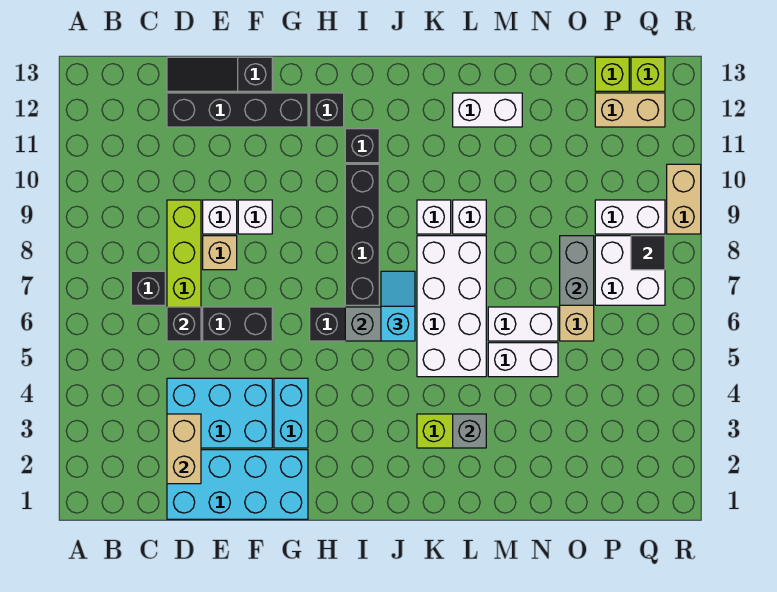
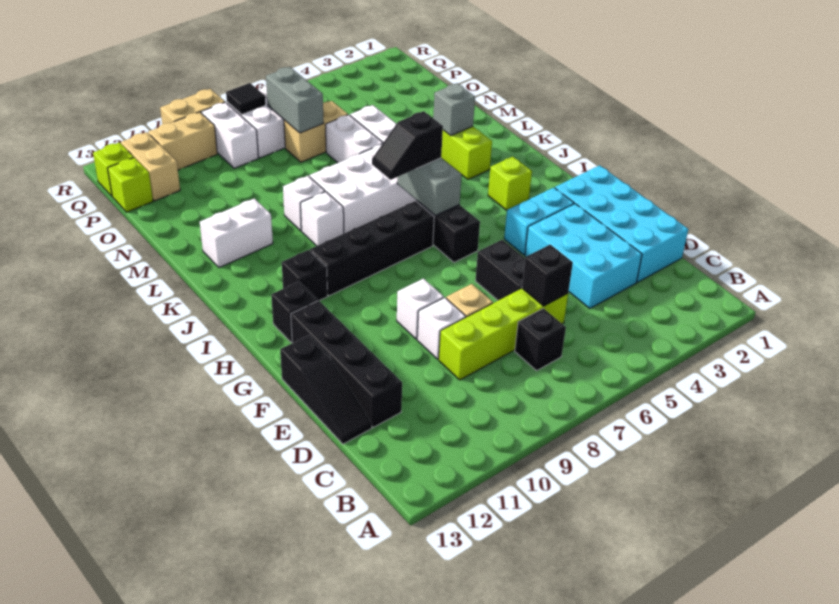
tan 1x2 brick [167,414,201,484] -> tan 1x2 brick moved to [148,112,217,170]
none -> lime 1x1 brick [488,157,532,210]
cyan 1x2 slope [381,271,415,341] -> black 1x2 slope [372,111,443,180]
white 1x2 brick [453,93,522,127] -> white 1x2 brick turned to [200,198,273,268]
grey 1x2 brick [560,236,594,305] -> grey 1x2 brick turned to [266,67,324,133]

